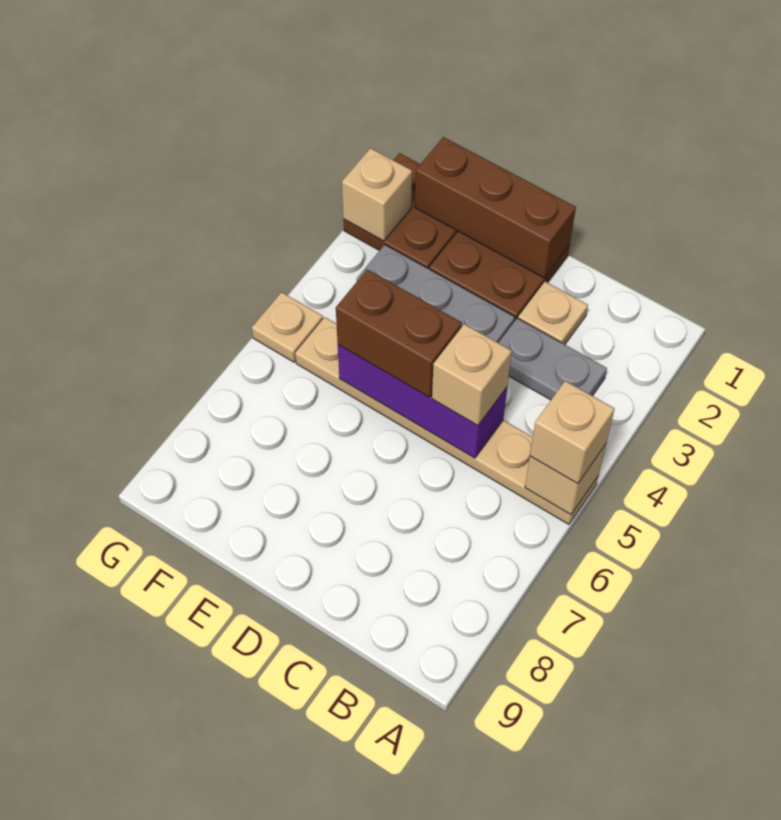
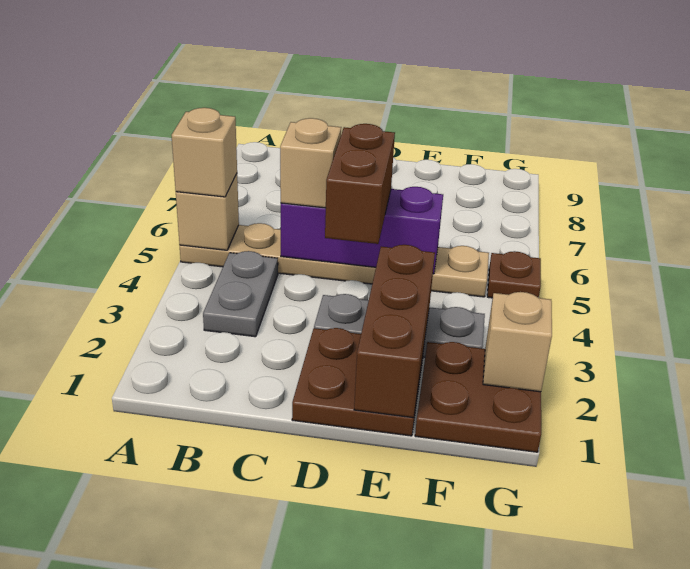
grey 1x2 plate [499,318,607,400] -> grey 1x2 plate turned to [203,251,278,337]
tan 1x1 plate [518,282,588,344] -> none
brown 1x3 brick [415,137,576,278] -> brown 1x3 brick turned to [354,245,435,418]
brown 1x2 brick [336,269,462,397] -> brown 1x2 brick turned to [325,124,395,244]
tan 1x1 plate [252,292,323,362] -> brown 1x1 plate [487,251,541,298]

